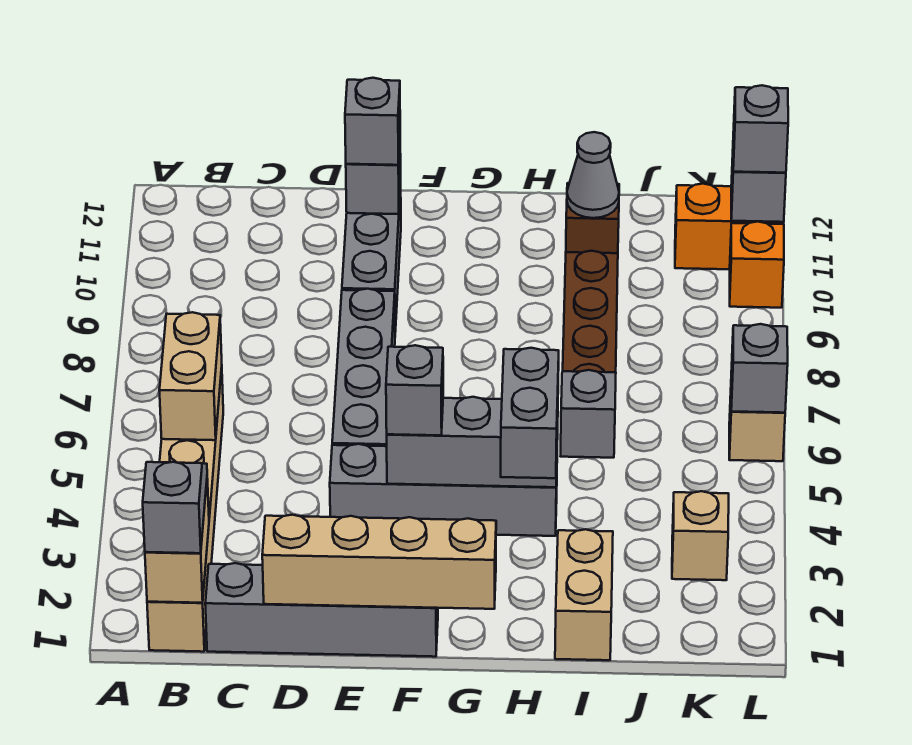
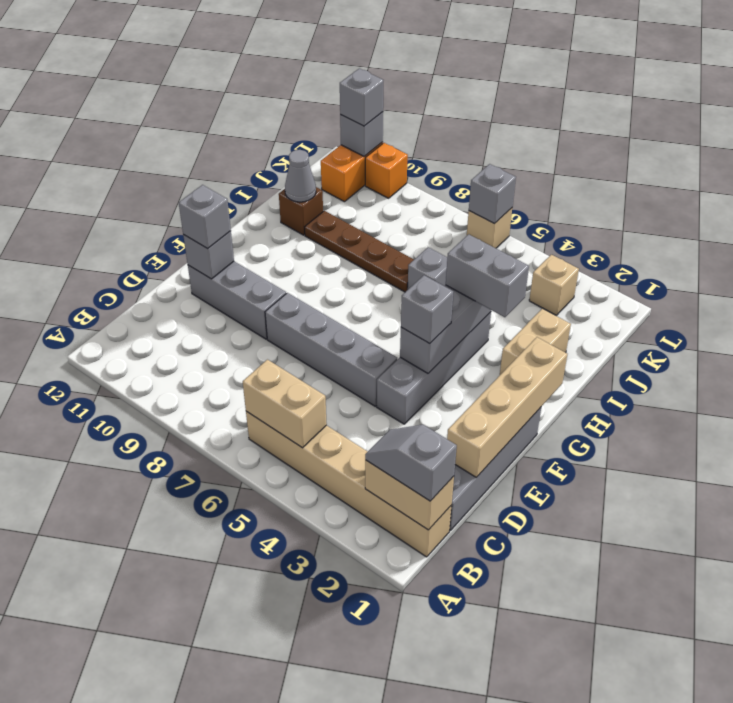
tan 1x2 brick [555,529,613,660] -> tan 1x2 brick turned to [500,309,571,375]

